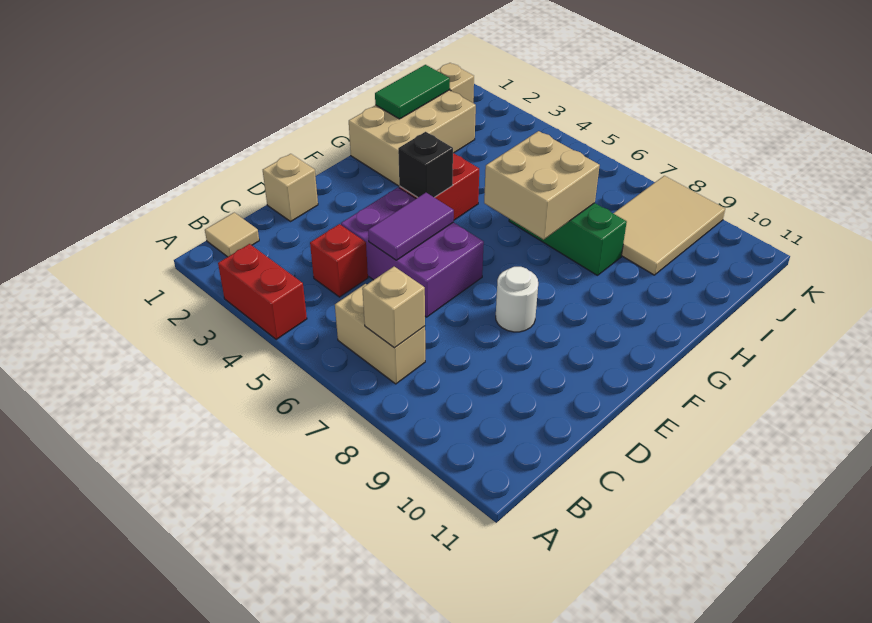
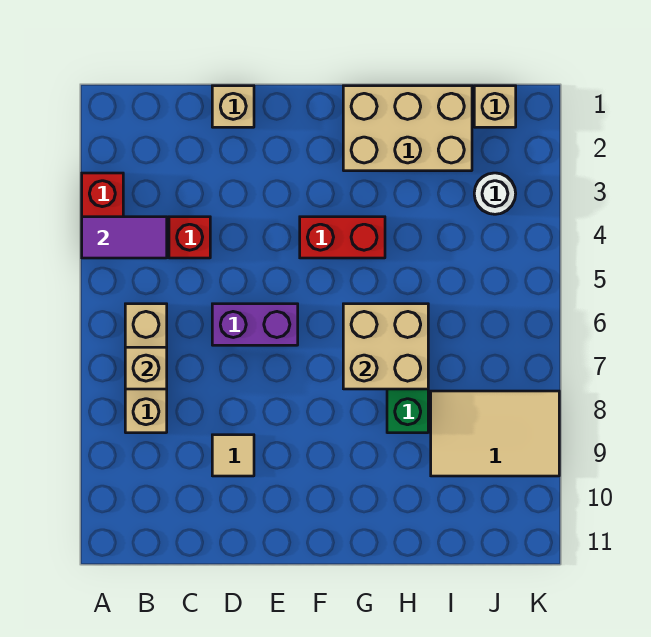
tan 1x1 tile [205,213,259,257] -> tan 1x1 tile moved to [212,435,254,476]
tan 1x2 brick [335,284,425,384] -> tan 1x3 brick [125,304,167,433]
purple 2x3 brick [341,187,484,317] -> purple 1x2 brick [212,304,298,345]
purple 1x2 tile [368,193,454,260] -> purple 1x2 tile moved to [82,217,167,258]
white 1x1 round brick [496,267,538,332] -> white 1x1 round brick moved to [474,173,516,214]
black 1x1 brick [398,132,453,198] -> none
green 1x2 tile [375,65,450,119] -> none

